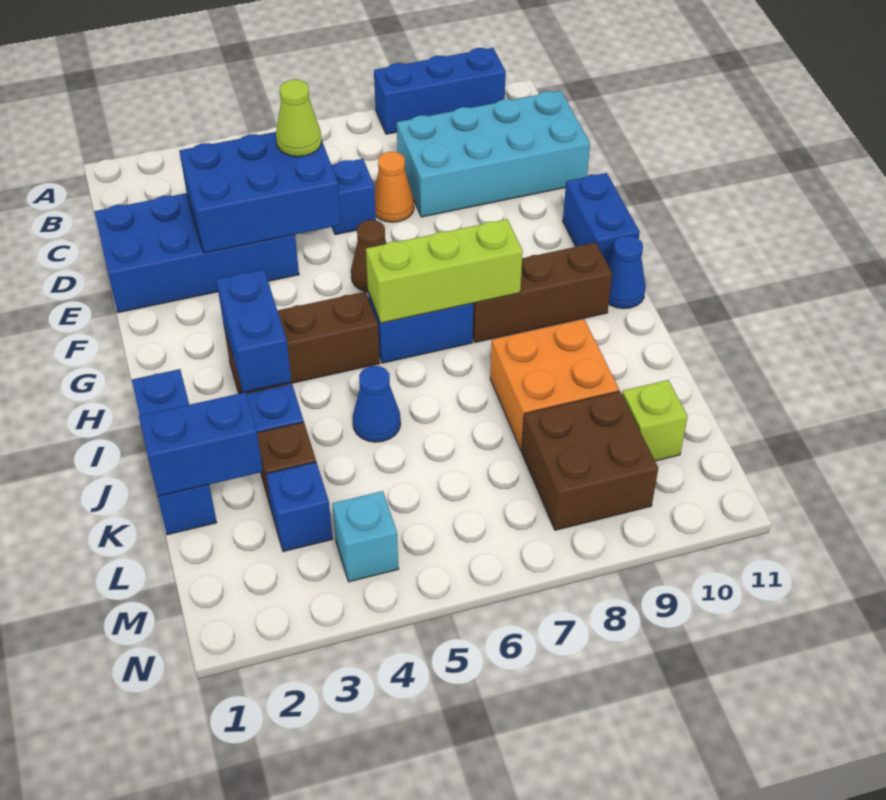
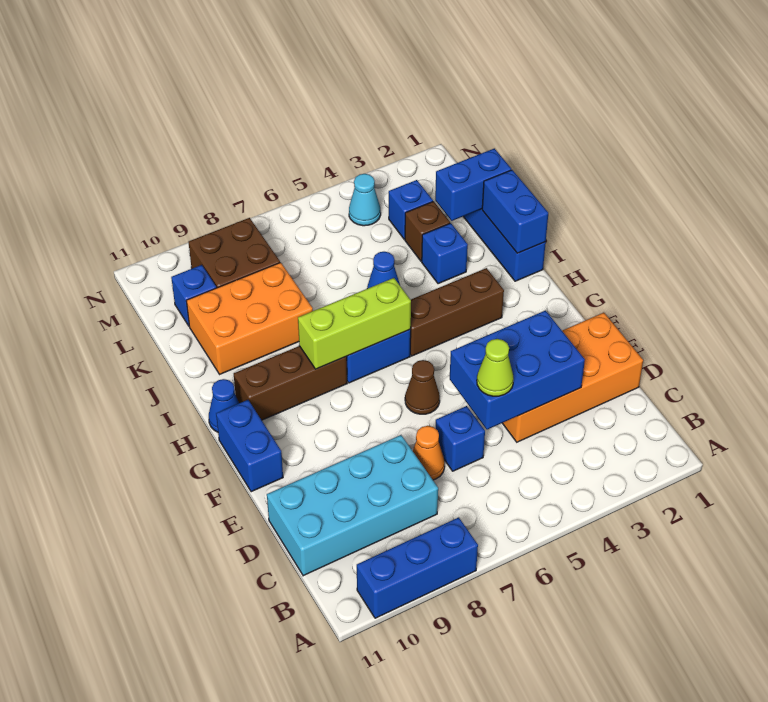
blue 2x4 brick [94,193,299,313] -> orange 2x4 brick [503,313,643,442]
blue 1x2 brick [216,270,291,392] -> blue 1x2 brick moved to [482,170,548,253]
orange 2x2 brick [490,319,619,450] -> orange 2x3 brick [186,263,313,374]
lime 1x1 brick [622,380,688,461] -> blue 1x1 brick [171,265,216,326]
cyan 1x1 brick [332,491,399,582] -> cyan 1x1 cone [349,174,381,226]

